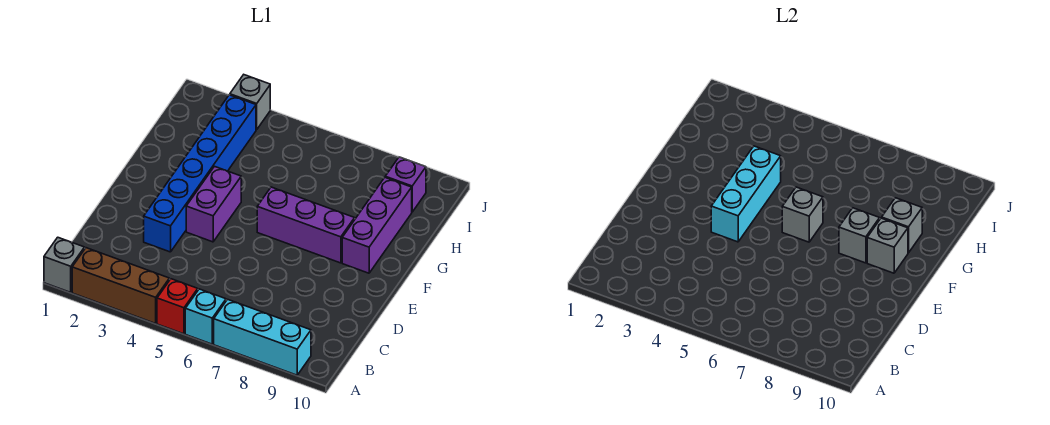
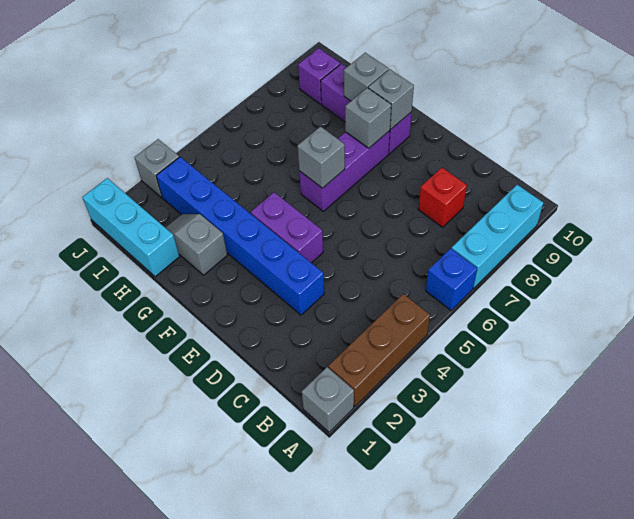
red 1x1 brick [157,279,198,334] -> red 1x1 brick moved to [418,168,467,227]
cyan 1x1 brick [185,289,226,344] -> blue 1x1 brick [426,248,477,311]
cyan 1x3 brick [711,146,781,242] -> cyan 1x3 brick moved to [82,178,179,277]
none -> grey 1x2 slope [165,214,227,275]

